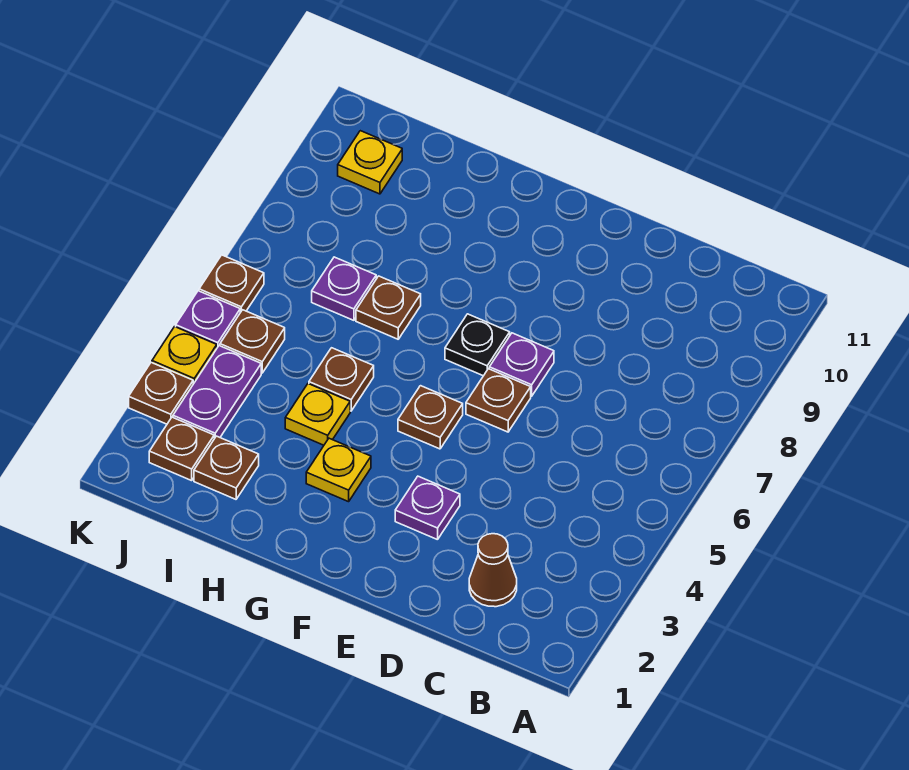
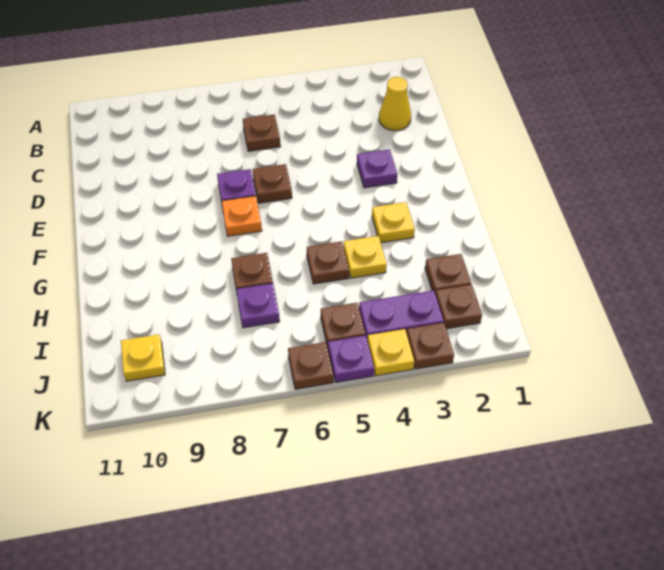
brown 1x1 cone [469,534,517,607] -> yellow 1x1 cone [379,77,411,131]
brown 1x1 plate [398,386,463,449] -> brown 1x1 plate moved to [243,114,281,151]
black 1x1 plate [445,314,510,376] -> orange 1x1 plate [222,196,262,236]

